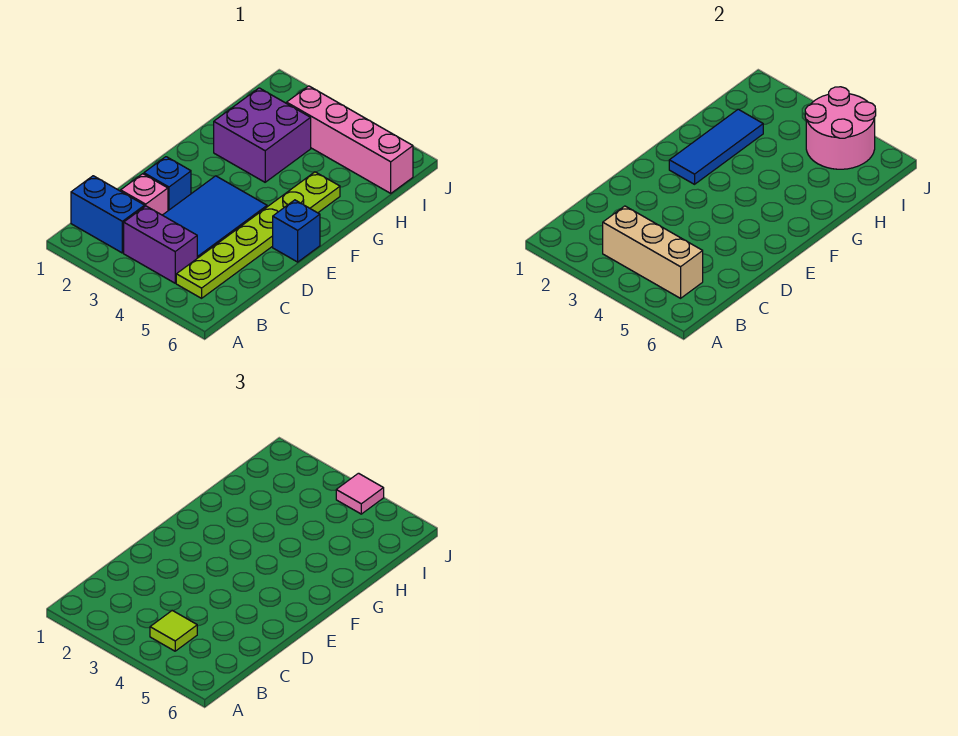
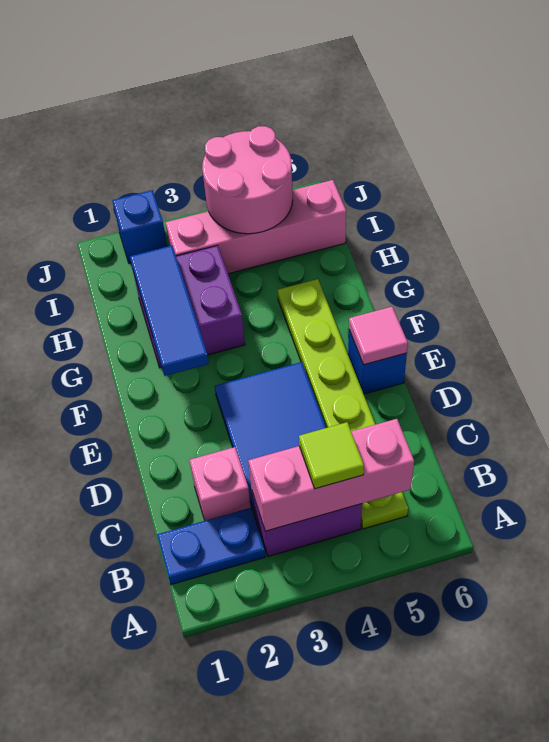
blue 1x2 brick [71,176,145,253] -> blue 1x2 plate [157,508,265,585]
tan 1x3 brick [603,206,703,298] -> pink 1x3 brick [248,419,414,531]
blue 1x1 brick [144,157,191,211] -> blue 1x1 brick moved to [112,190,167,263]
pink 1x1 tile [336,473,384,514] -> pink 1x1 tile moved to [349,307,408,365]

